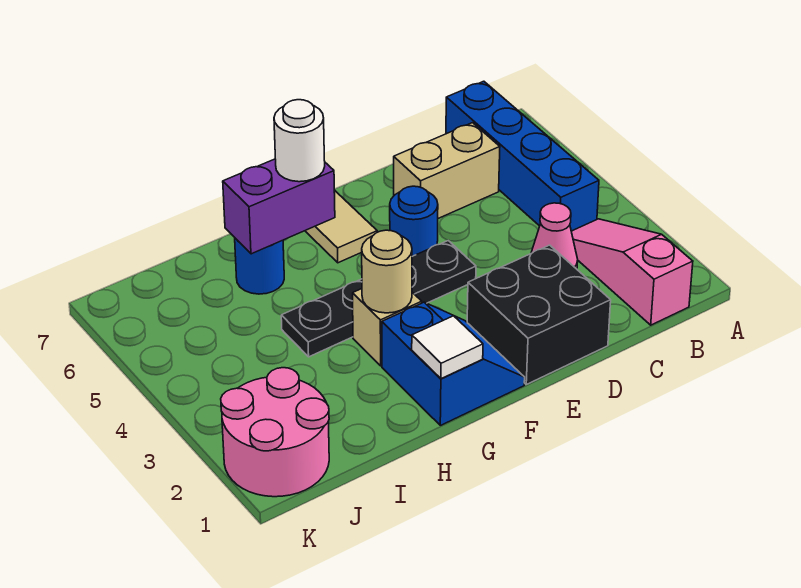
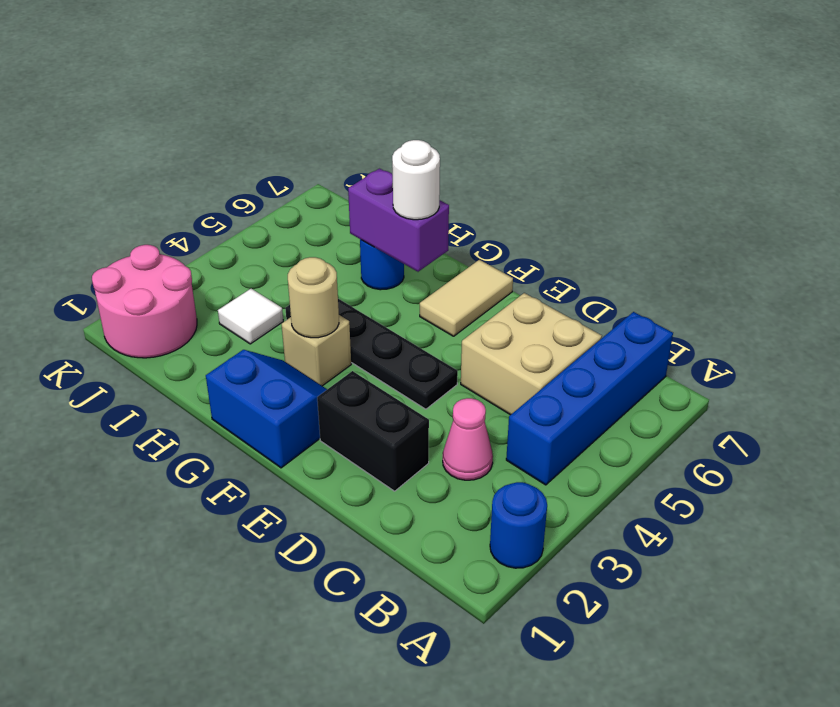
pink 1x3 slope [571,219,693,325] -> none
tan 1x2 brick [394,123,500,218] -> tan 2x2 brick [461,293,602,415]
black 2x2 brick [467,245,611,384] -> black 1x2 brick [317,371,429,491]
blue 1x1 round brick [390,186,438,256] -> blue 1x1 round brick moved to [490,482,547,568]
blue 2x2 slope [382,302,525,425] -> blue 2x2 slope turned to [206,350,327,468]
white 1x1 tile [412,316,483,379] -> white 1x1 tile moved to [218,289,283,344]

